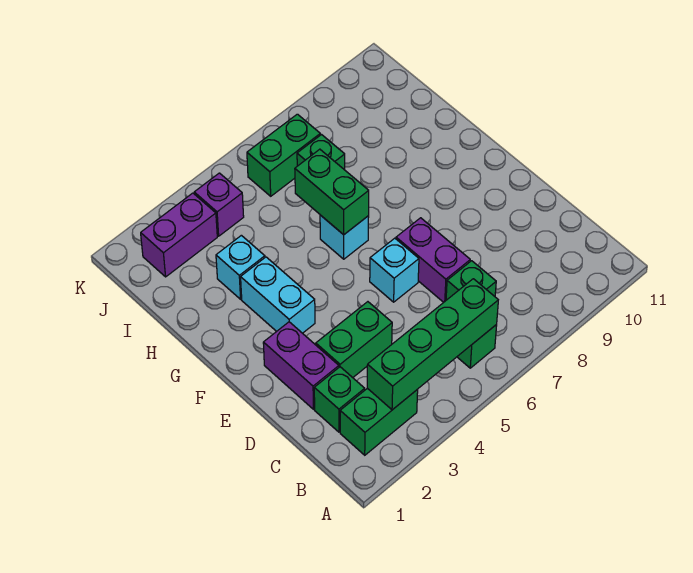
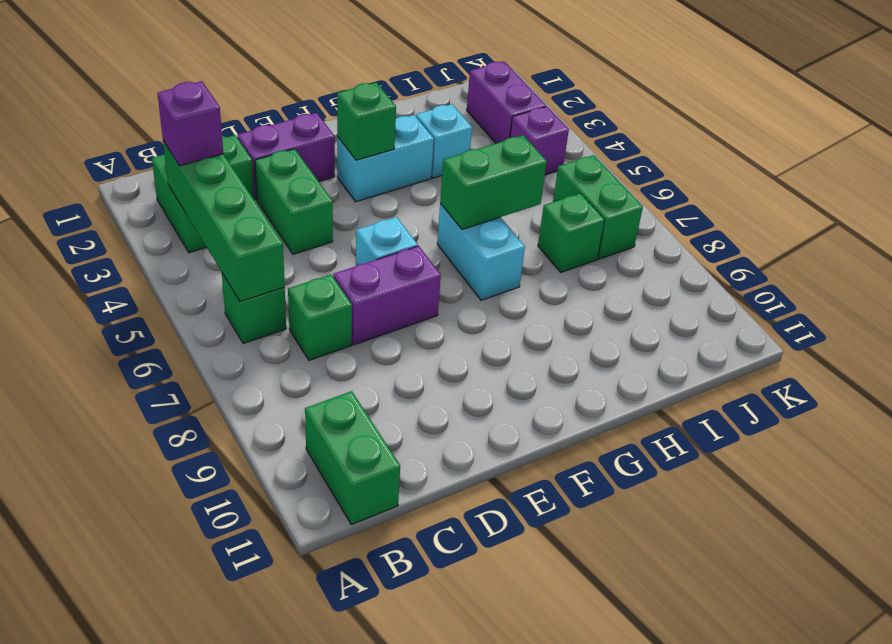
none -> purple 1x1 brick [158,81,223,166]
none -> green 1x2 brick [305,391,400,525]
none -> green 1x1 brick [337,82,396,160]
cyan 1x1 brick [320,215,369,259] -> cyan 1x2 brick [437,204,525,300]

